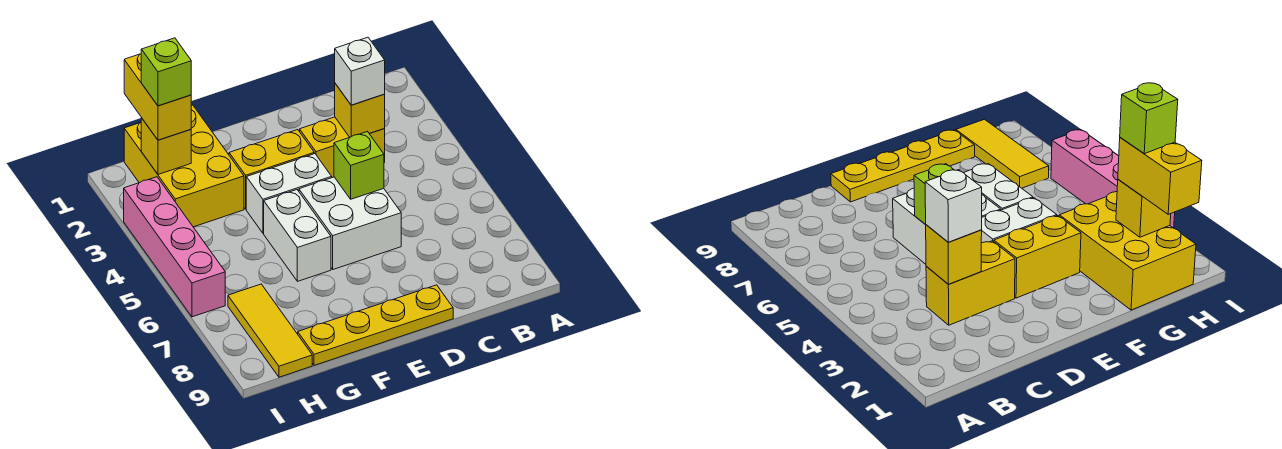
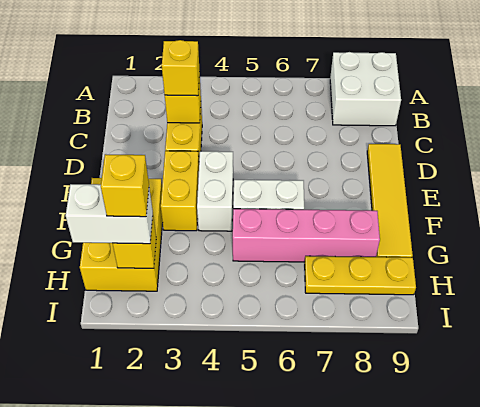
white 1x1 brick [335,37,385,105] -> yellow 1x1 brick [162,40,200,96]
white 2x2 brick [299,177,401,269] -> white 2x2 brick moved to [330,52,401,126]
lime 1x1 brick [334,132,384,199] -> none
yellow 1x4 plate [298,285,453,365] -> yellow 1x4 tile [367,144,413,257]
yellow 2x3 brick [124,105,244,227] -> yellow 2x3 brick turned to [80,178,163,291]
yellow 1x2 brick [124,54,191,140] -> white 1x2 brick [66,184,153,244]
lime 1x1 brick [141,38,191,106] -> yellow 1x1 brick [101,154,149,217]
yellow 1x3 tile [228,284,312,377] -> yellow 1x3 plate [305,256,416,295]
pink 1x4 brick [124,177,225,317] -> pink 1x4 brick moved to [233,209,380,262]

